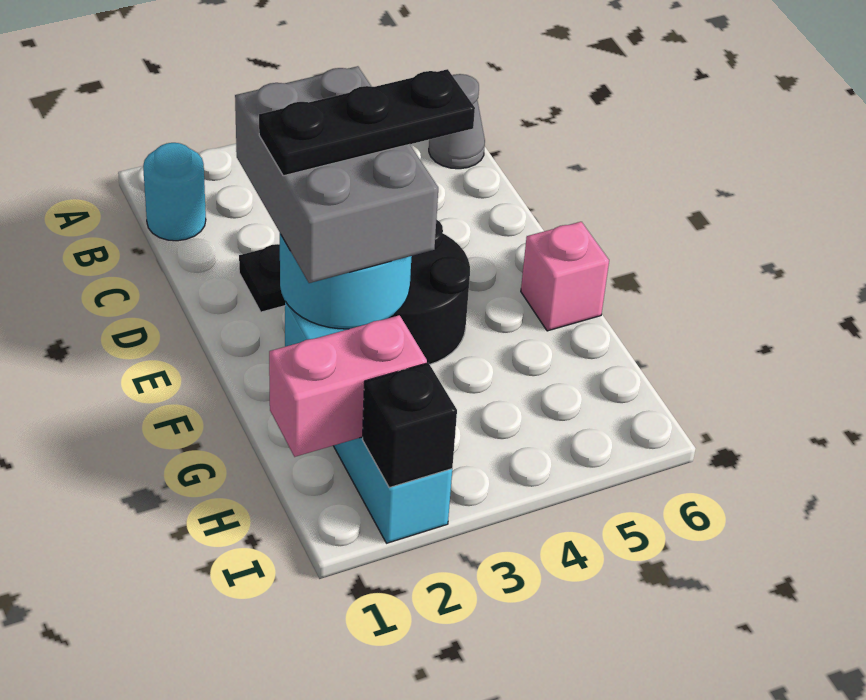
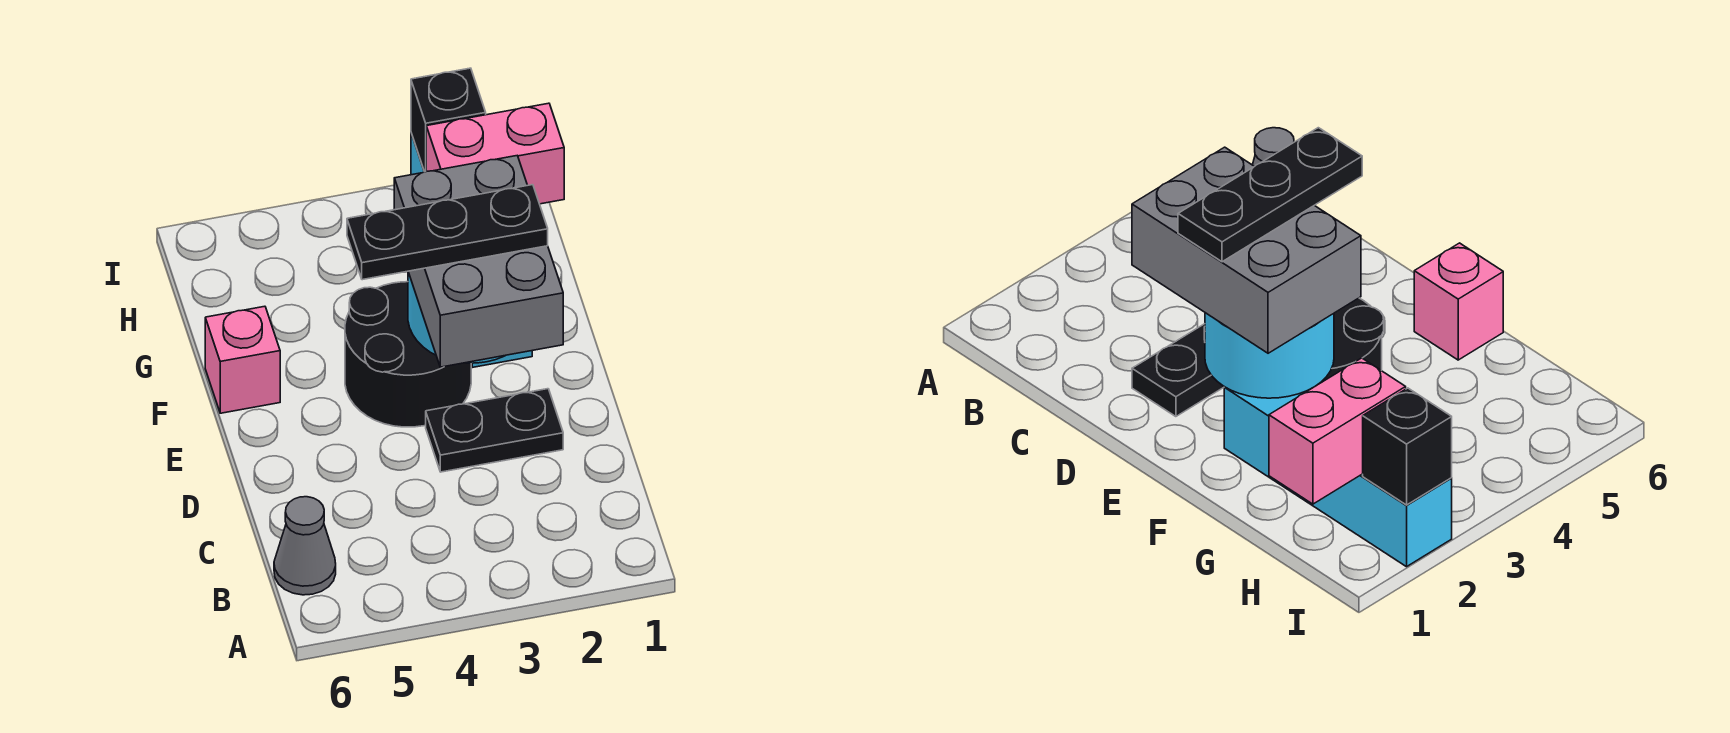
cyan 1x1 round brick [143,143,206,241] -> none

